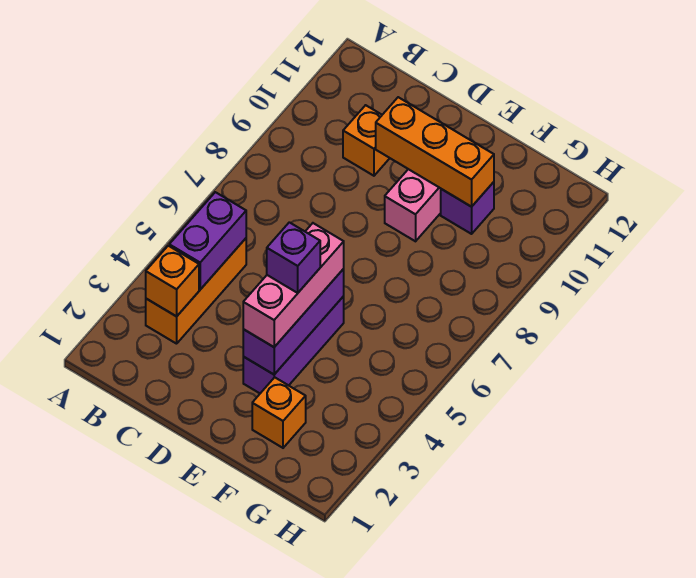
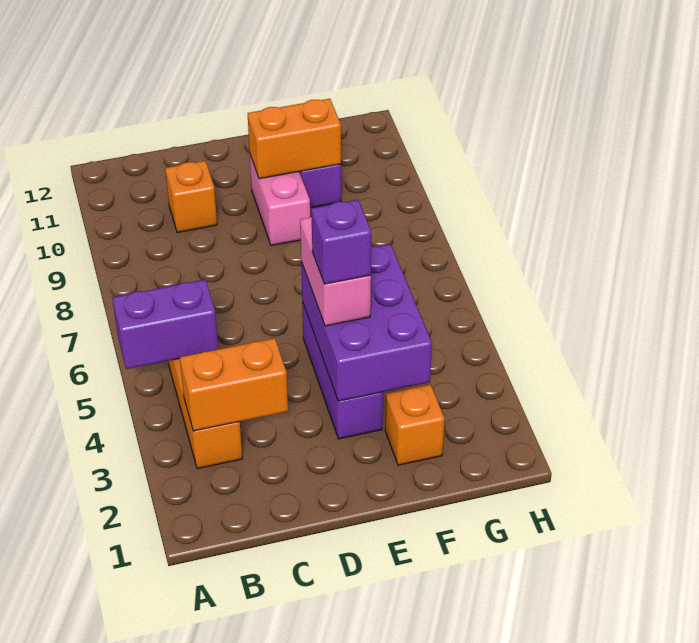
orange 1x1 brick [146,246,199,316] -> orange 1x2 brick [180,338,288,431]
purple 1x2 brick [169,192,246,289] -> purple 1x2 brick turned to [112,280,218,369]
orange 1x3 brick [376,97,494,207] -> orange 1x2 brick [248,99,341,179]
purple 1x3 brick [243,269,344,374] -> purple 2x3 brick [301,244,432,401]
pink 1x3 brick [243,223,344,347] -> pink 1x2 brick [300,217,371,326]

